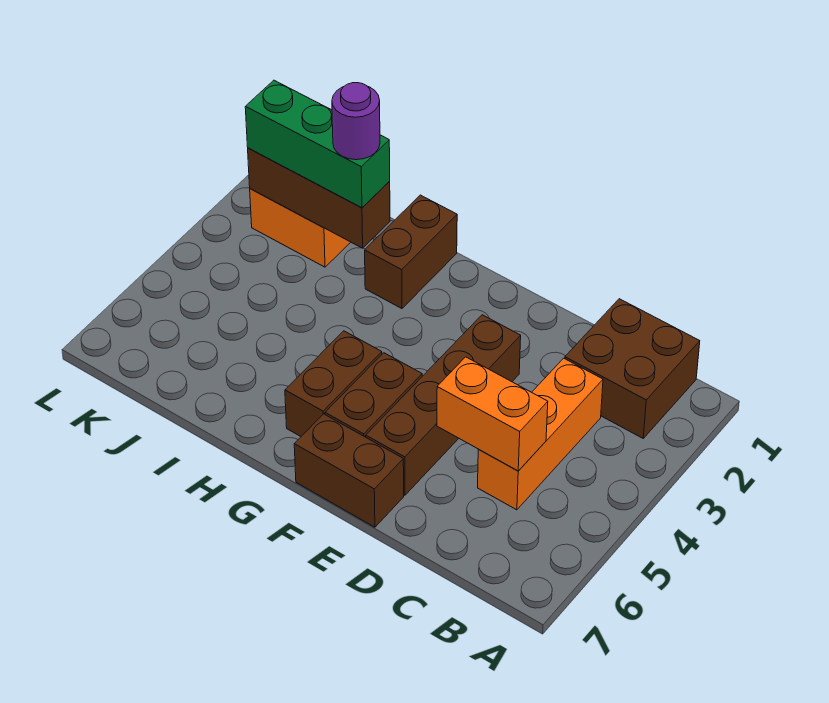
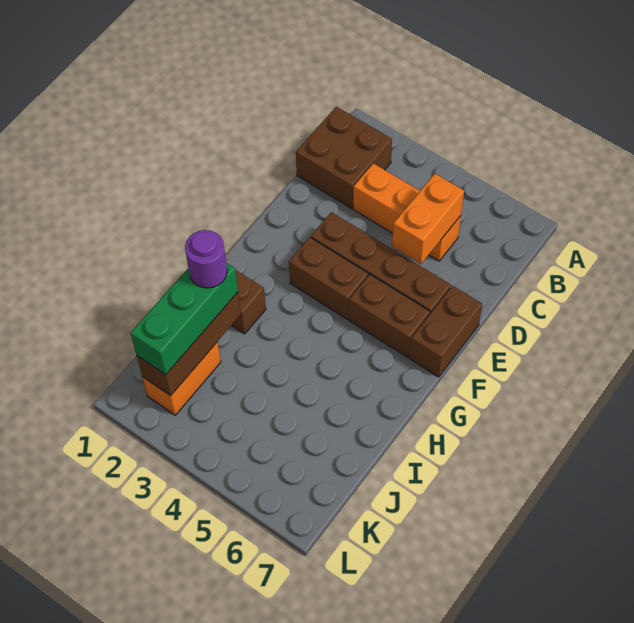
brown 1x2 brick [285,331,382,436] -> brown 1x2 brick moved to [289,237,368,319]

